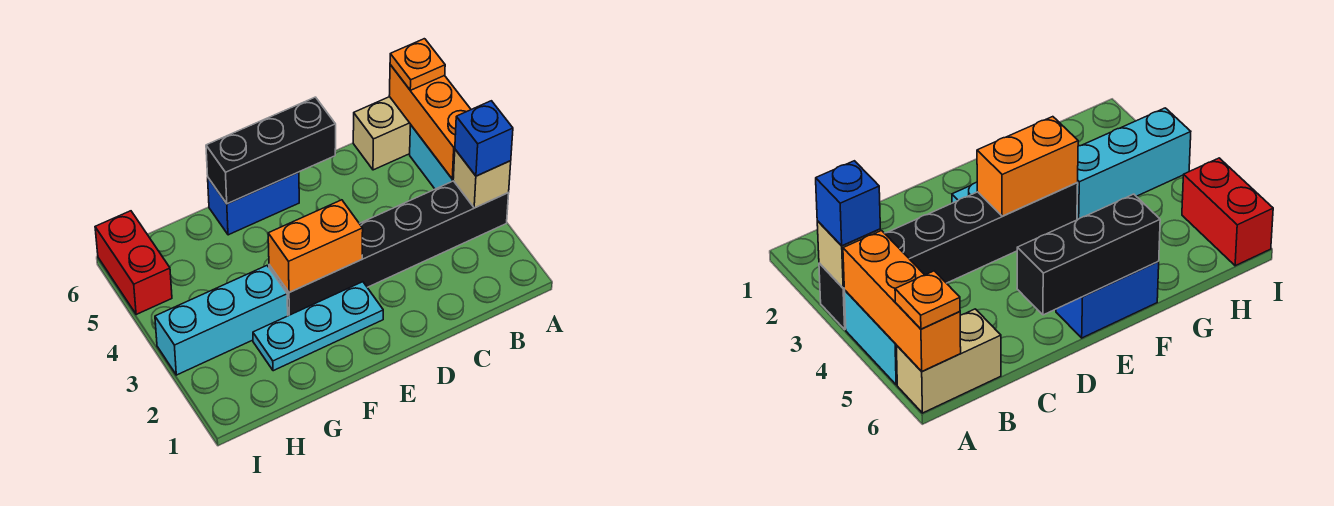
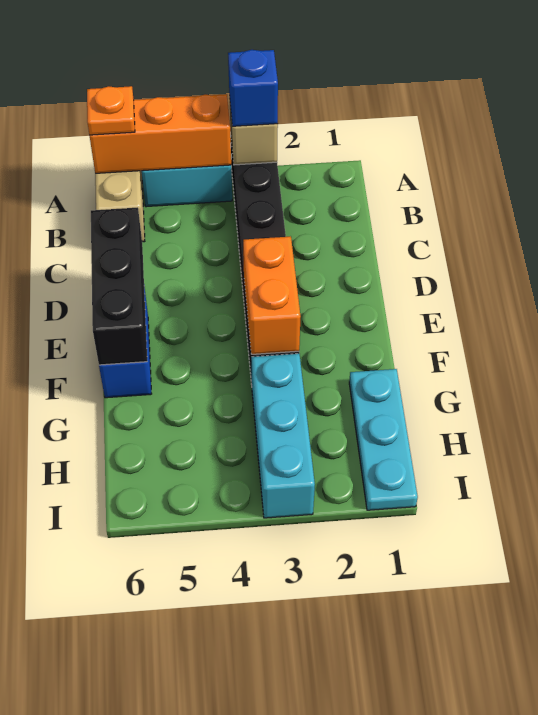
cyan 1x3 plate [253,282,383,371] -> cyan 1x3 plate moved to [349,369,418,510]
red 1x2 brick [95,211,172,315] -> none

